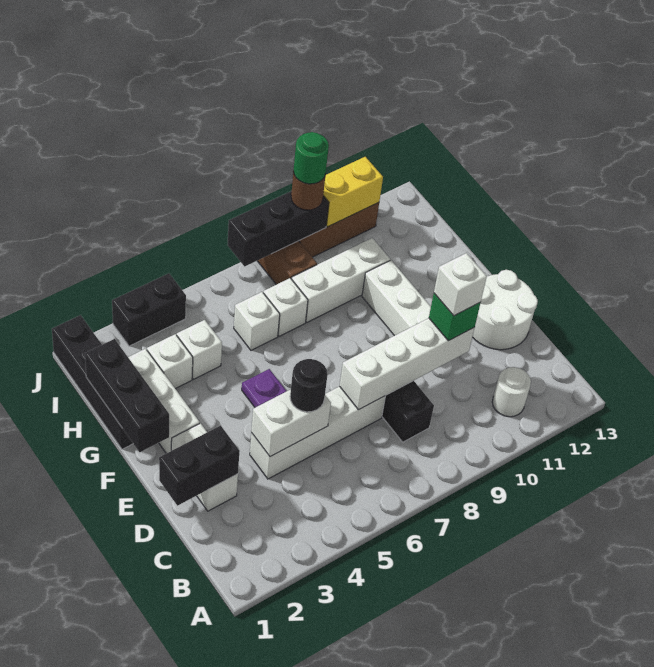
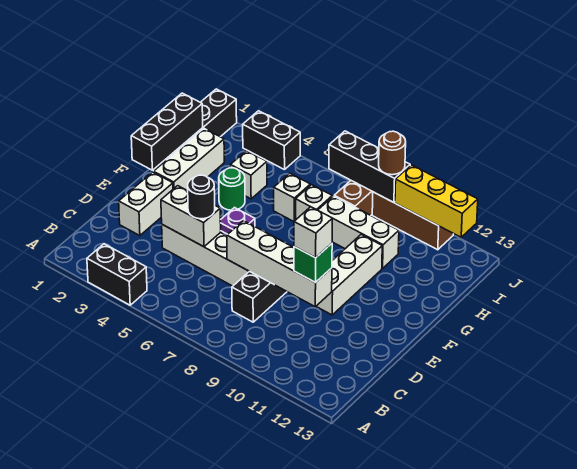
white 1x1 round brick [492,367,531,417] -> none
black 1x2 brick [159,426,239,506] -> black 1x2 brick moved to [87,244,147,305]
white 2x2 round brick [473,270,538,350] -> none
white 1x1 brick [147,334,193,389] -> none
green 1x1 round brick [294,132,329,184] -> green 1x1 round brick moved to [219,168,245,210]
yellow 1x2 brick [323,157,383,227] -> yellow 1x3 brick [395,165,478,237]

